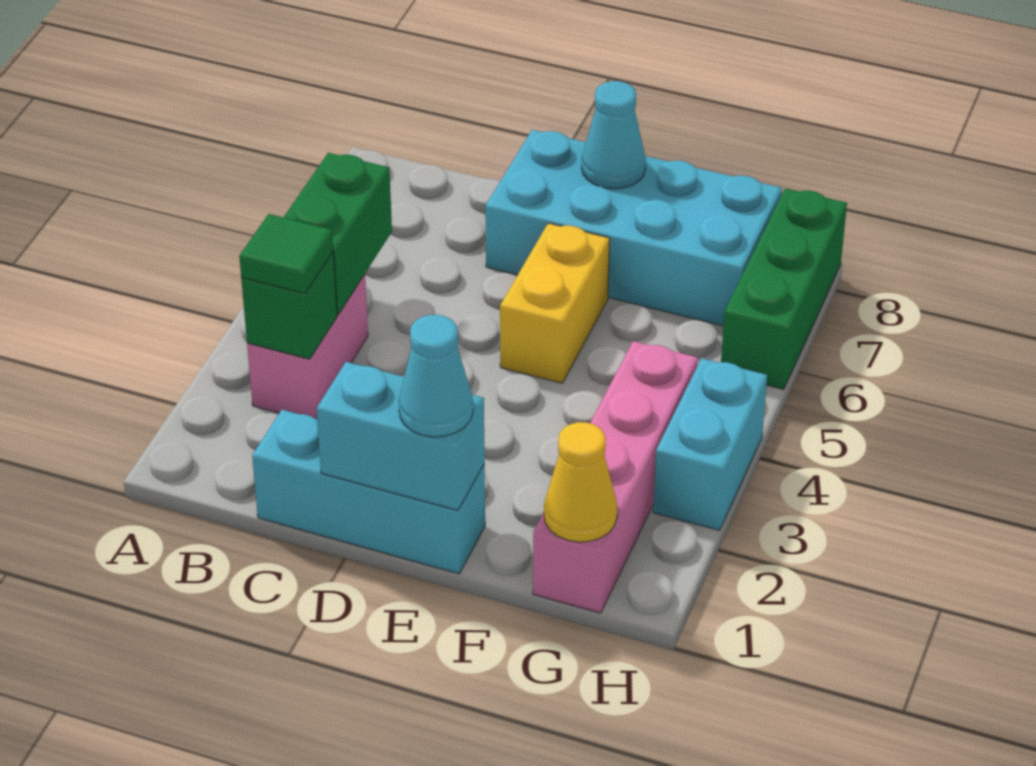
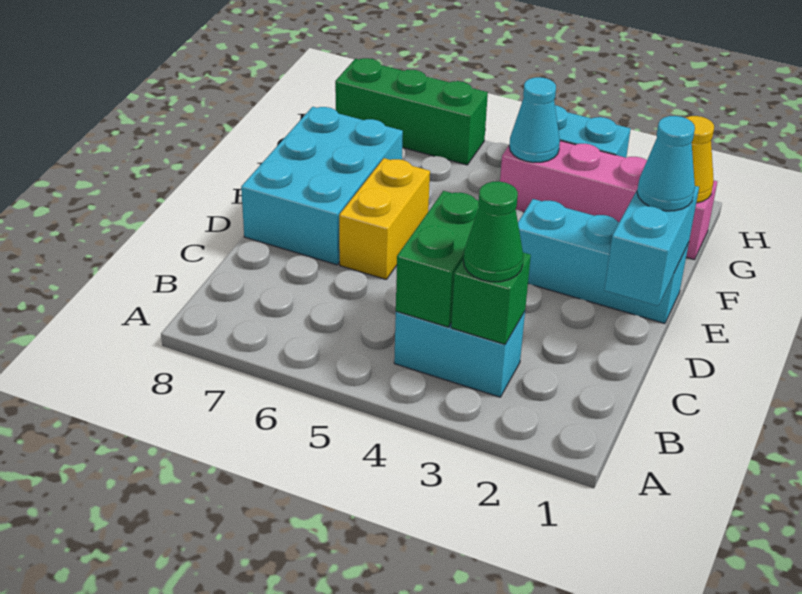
pink 1x2 brick [247,275,368,419] -> cyan 1x2 brick [394,311,525,397]
green 1x1 tile [239,214,333,294] -> green 1x1 cone [463,181,523,282]
green 1x2 brick [284,153,392,314] -> green 1x2 brick turned to [396,191,479,327]
cyan 1x3 brick [252,410,485,574] -> cyan 1x3 brick turned to [518,199,689,324]
cyan 2x4 brick [485,130,782,326] -> cyan 2x3 brick [241,107,403,265]
yellow 1x2 brick [500,223,610,383] -> yellow 1x2 brick turned to [339,158,430,279]
cyan 1x1 cone [582,81,646,189] -> cyan 1x1 cone moved to [509,77,560,162]

